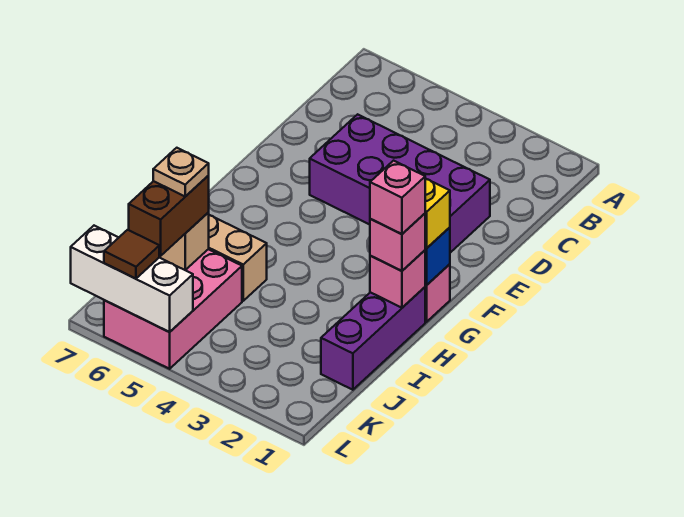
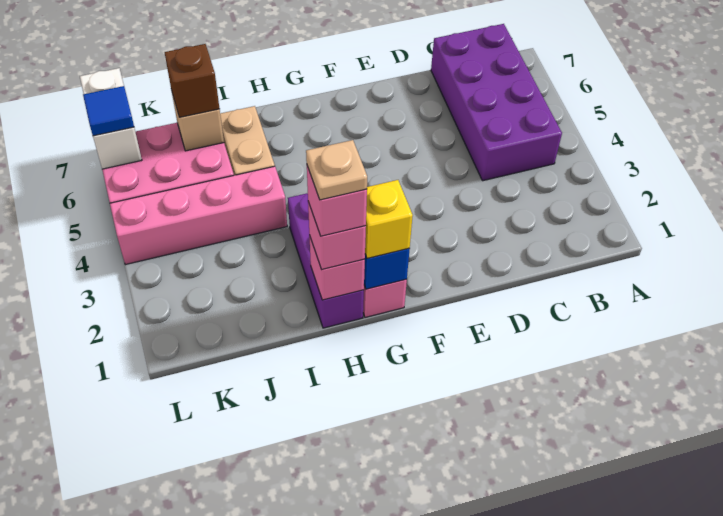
purple 2x4 brick [310,114,490,253] -> purple 2x4 brick moved to [431,24,562,181]
purple 1x3 brick [321,287,425,390] -> purple 1x3 brick turned to [288,193,364,328]
none -> pink 1x4 brick [110,166,287,265]
brown 1x2 brick [129,176,209,256] -> brown 1x1 brick [165,44,220,117]
tan 1x1 plate [153,148,209,196] -> tan 1x1 plate moved to [306,140,367,200]
white 1x3 brick [71,226,193,332] -> white 1x2 brick [80,68,142,169]
brown 1x1 tile [104,230,159,278] -> blue 1x1 tile [83,86,134,136]

